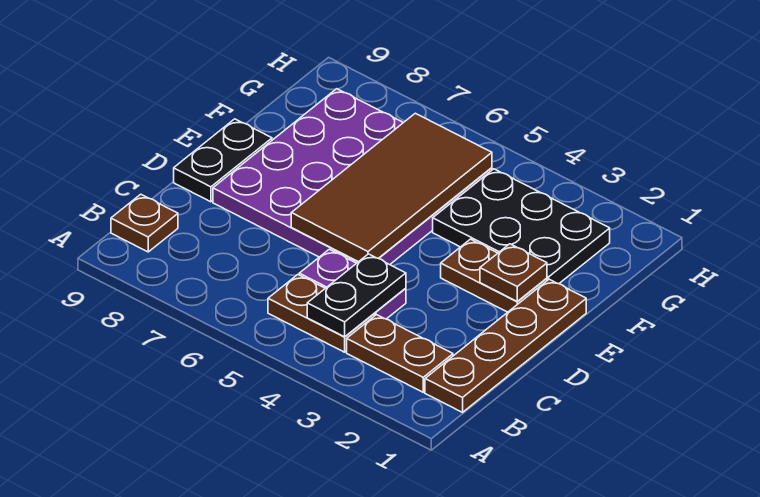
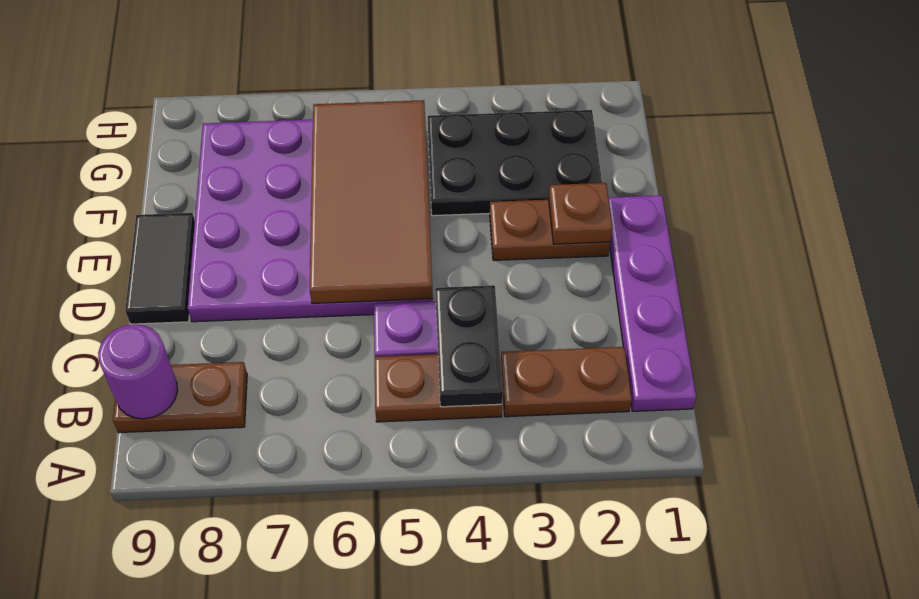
brown 1x4 plate [425,279,586,412] -> purple 1x4 plate [608,195,696,411]
brown 1x1 plate [111,194,178,252] -> brown 1x2 plate [113,362,247,433]
none -> purple 1x1 round brick [98,324,178,419]
black 1x2 plate [174,119,272,202] -> black 1x2 tile [125,213,195,324]

